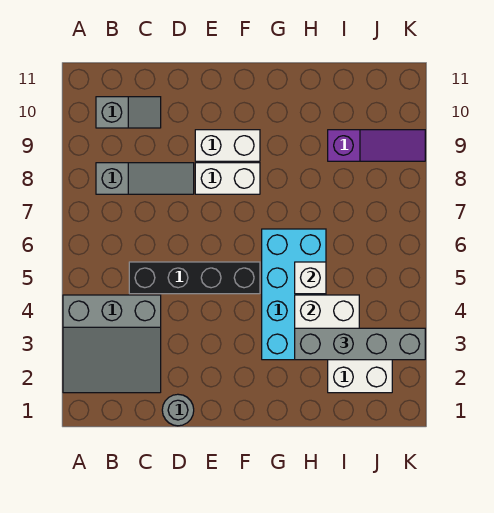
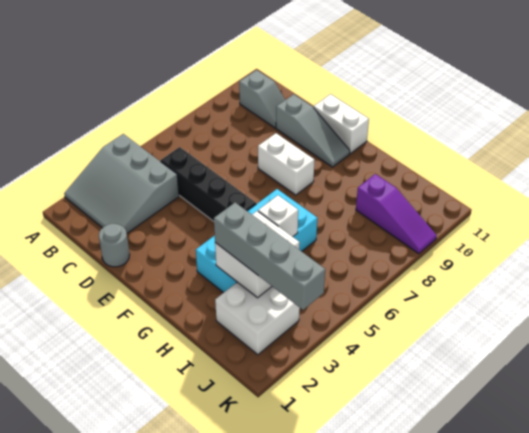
grey 1x3 slope [96,163,194,194] -> grey 1x3 slope moved to [276,94,350,167]
white 1x2 brick [195,130,260,161] -> white 1x2 brick moved to [313,94,369,153]

